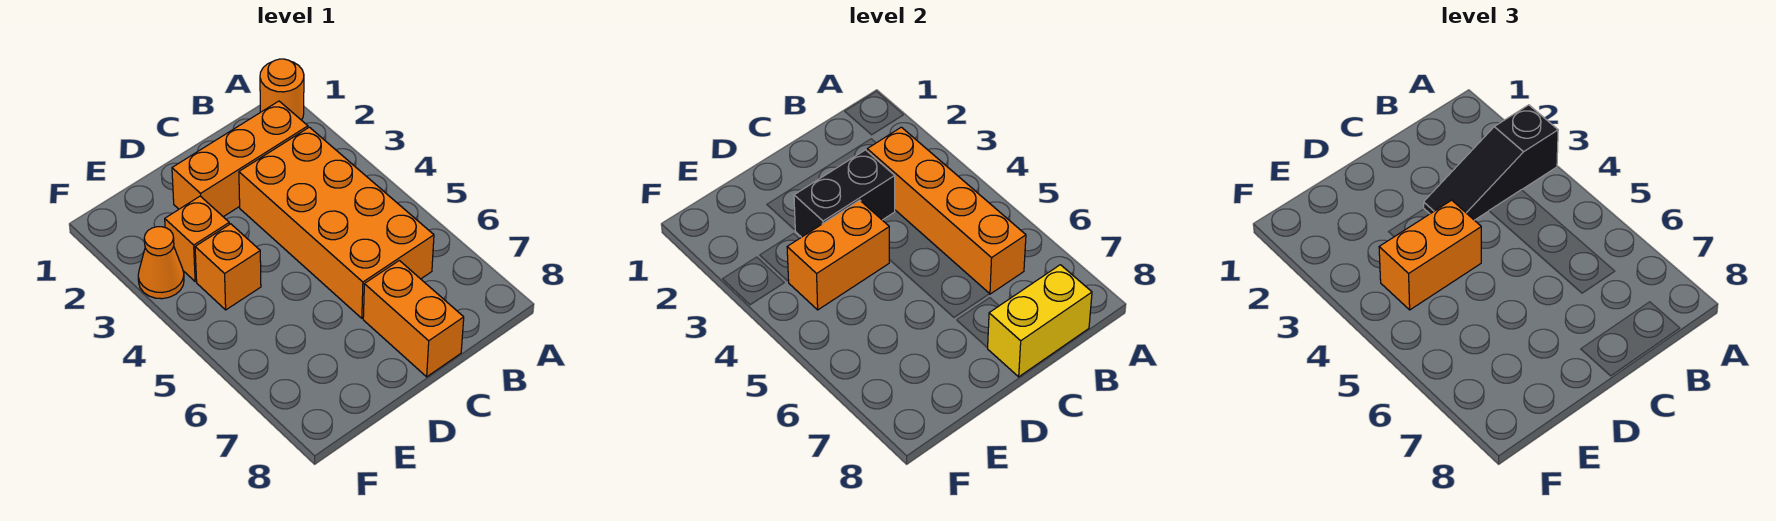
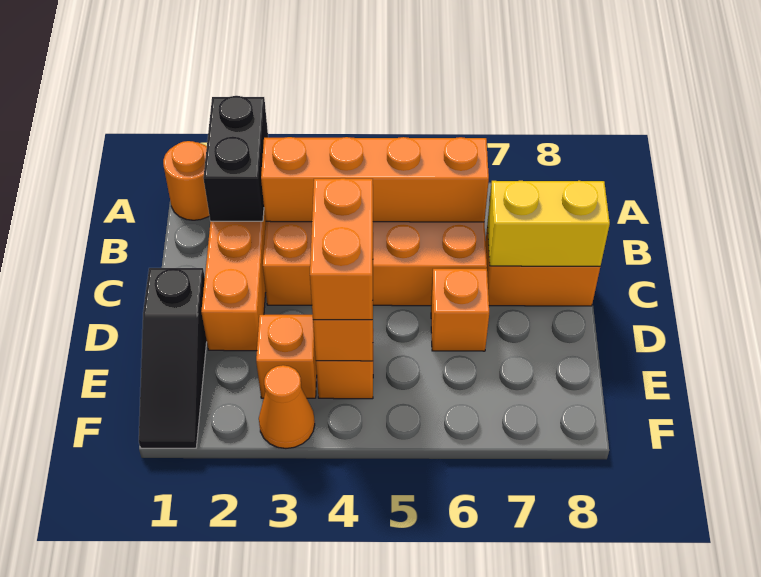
black 1x3 slope [1424,105,1558,220] -> black 1x3 slope moved to [139,268,207,448]
yellow 1x2 brick [988,265,1092,377] -> yellow 1x2 brick turned to [487,181,610,266]
black 1x2 brick [794,150,895,237] -> black 1x2 brick moved to [203,96,268,221]
none -> orange 1x1 brick [431,269,489,351]

